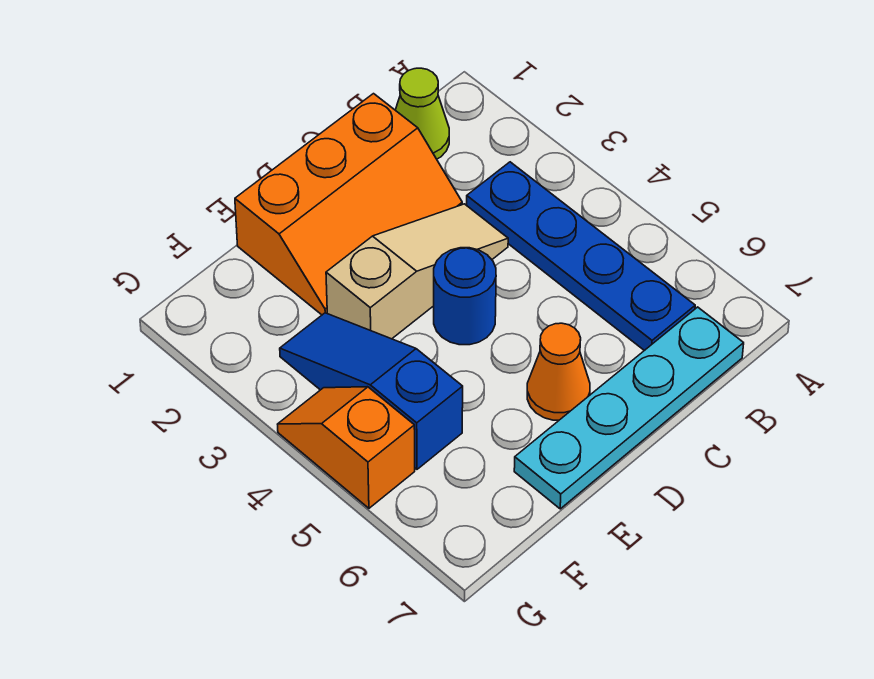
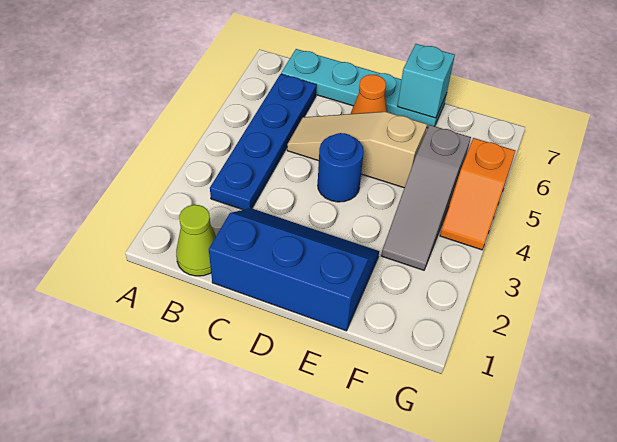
orange 2x3 slope [235,94,462,315] -> blue 2x3 slope [209,208,379,331]
tan 1x3 slope [326,204,508,339] -> tan 1x3 slope moved to [287,112,427,188]
none -> cyan 1x1 brick [398,44,455,118]
blue 1x3 slope [280,313,463,469] -> grey 1x3 slope [381,125,471,270]

